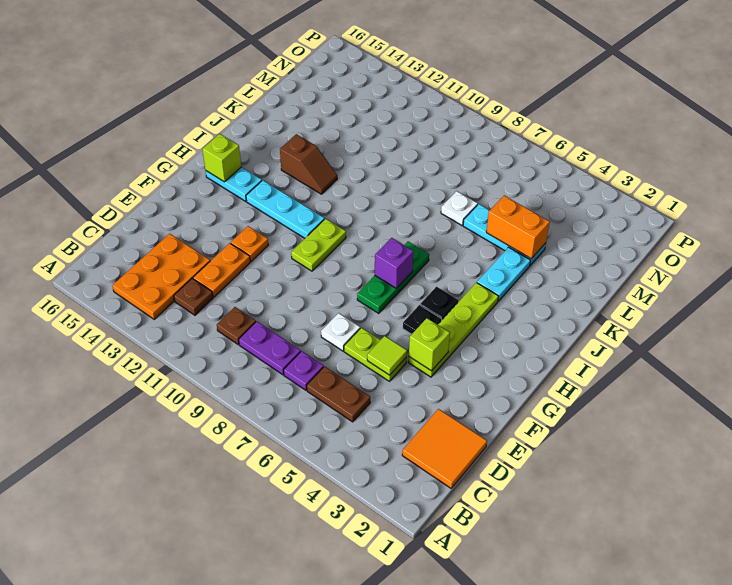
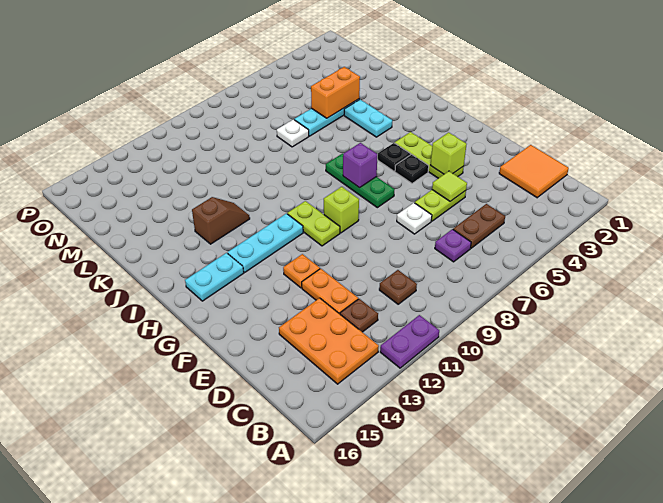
purple 1x2 plate [239,321,301,375] -> purple 1x2 plate moved to [380,315,439,368]
lime 1x4 plate [409,283,499,377] -> lime 1x3 plate [395,132,464,178]
lime 1x1 brick [202,134,241,182] -> lime 1x1 brick moved to [324,187,359,233]

